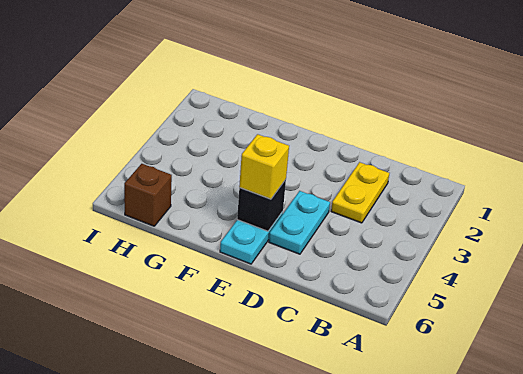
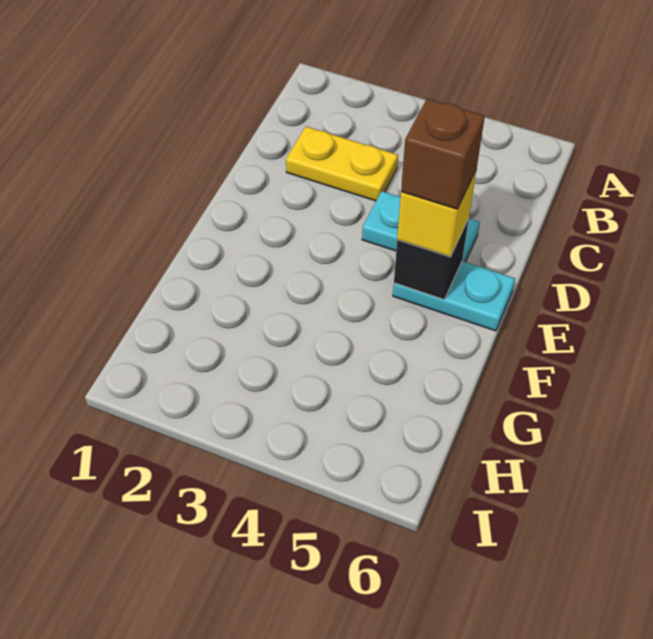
brown 1x1 brick [124,164,172,226] -> brown 1x1 brick moved to [401,99,485,209]

